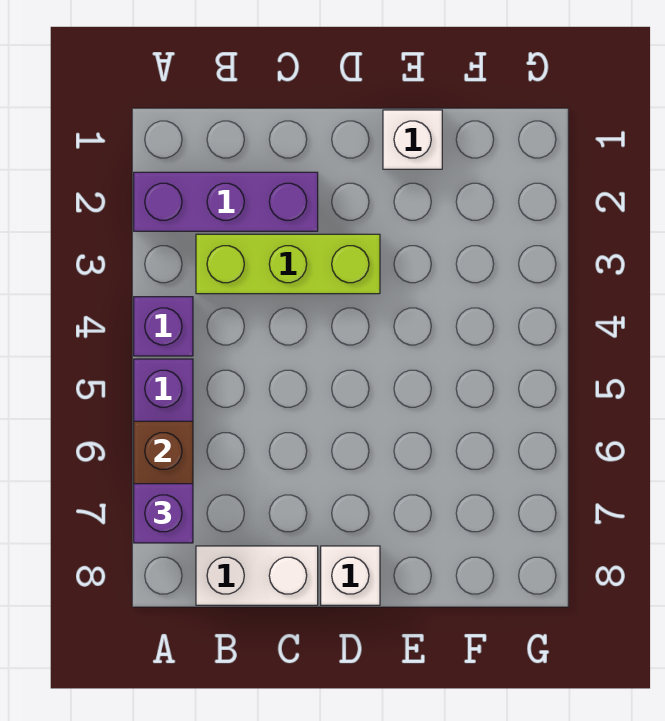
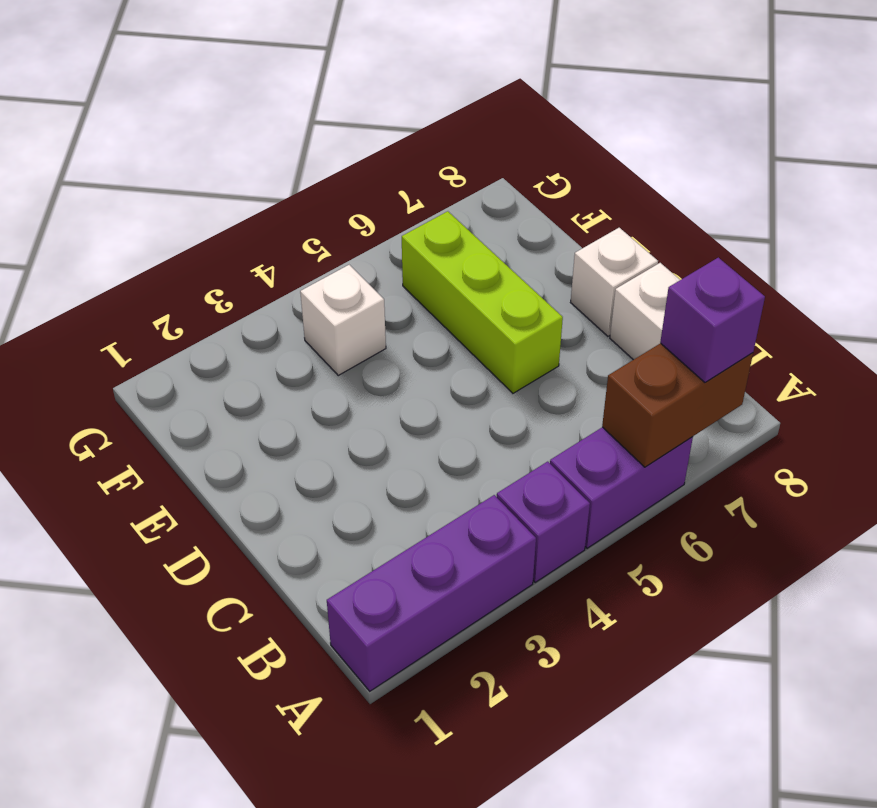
purple 1x3 brick [134,172,318,231] -> purple 1x3 brick turned to [327,495,536,691]
lime 1x3 brick [196,234,380,294] -> lime 1x3 brick moved to [402,211,563,393]
white 1x1 brick [383,110,442,169] -> white 1x1 brick moved to [300,265,386,375]

